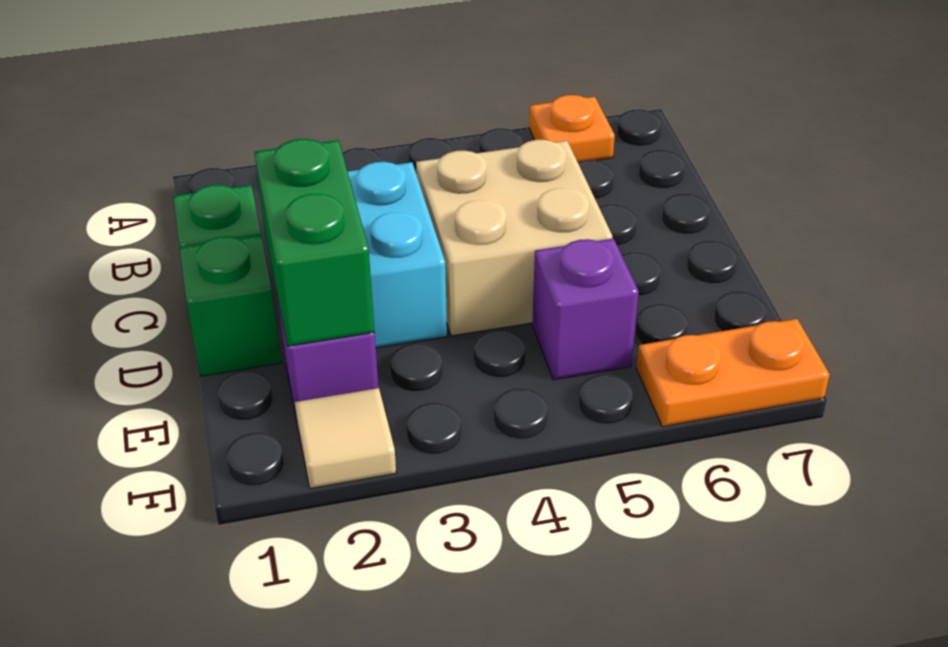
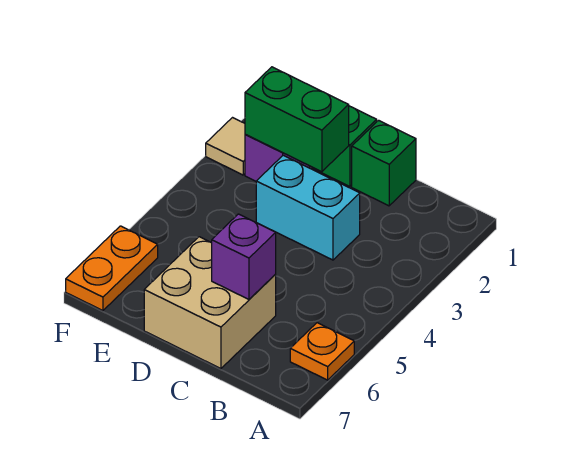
tan 2x2 brick [416,140,613,336] -> tan 2x2 brick moved to [144,237,276,369]
purple 1x1 brick [532,239,639,380] -> purple 1x1 brick moved to [212,214,276,299]

